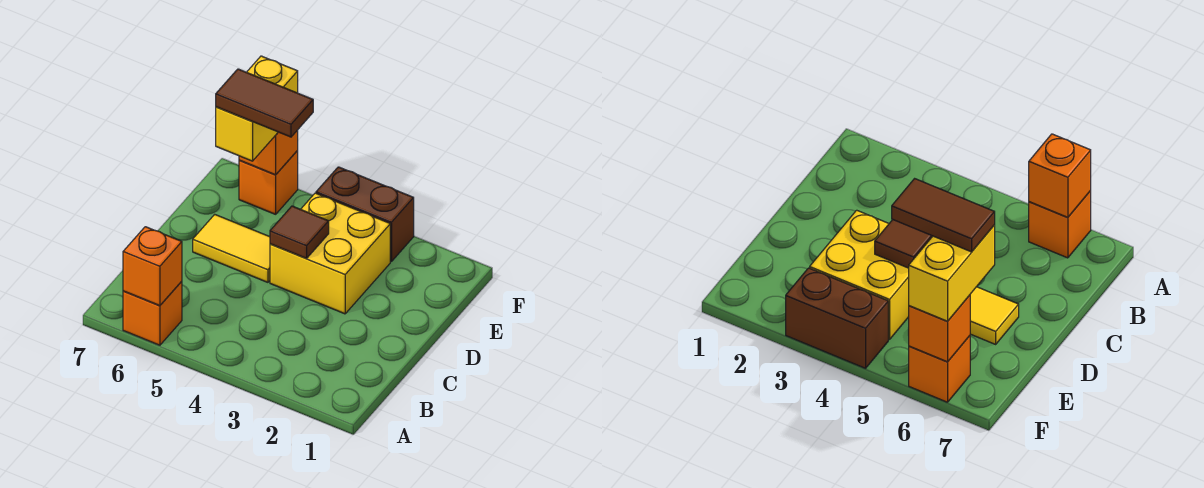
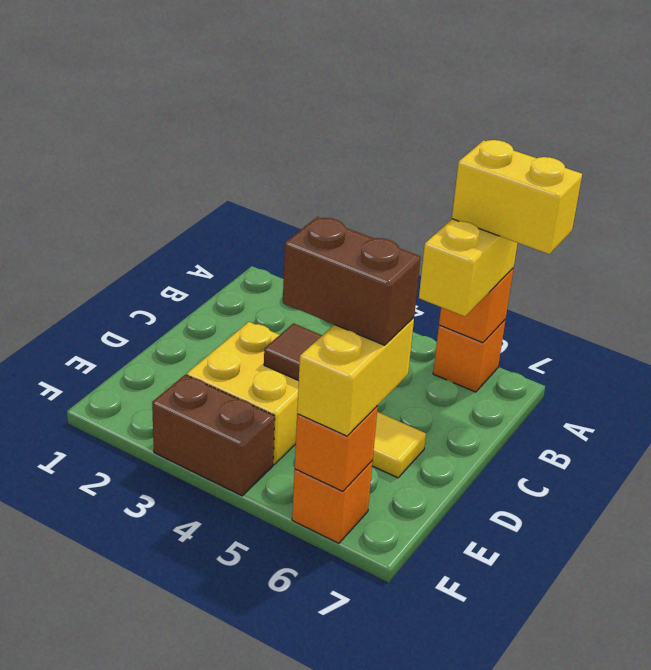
none -> yellow 1x2 brick [419,219,517,316]
none -> yellow 1x2 brick [452,140,582,254]
brown 1x2 tile [216,69,313,137] -> brown 1x2 brick [283,217,421,345]

